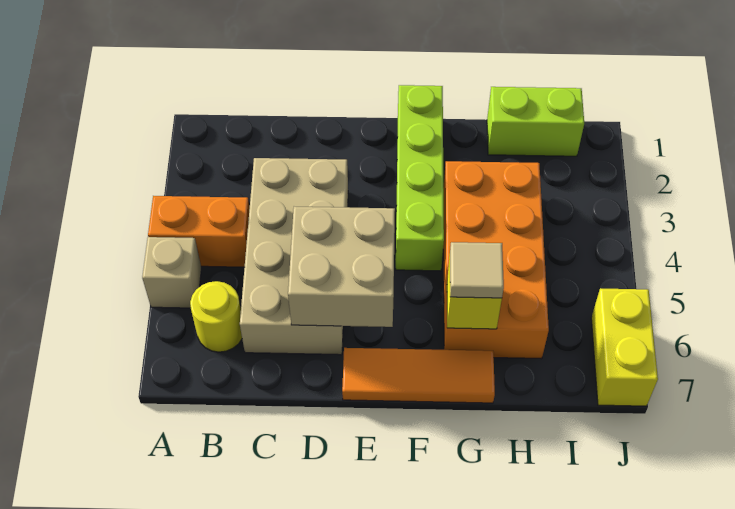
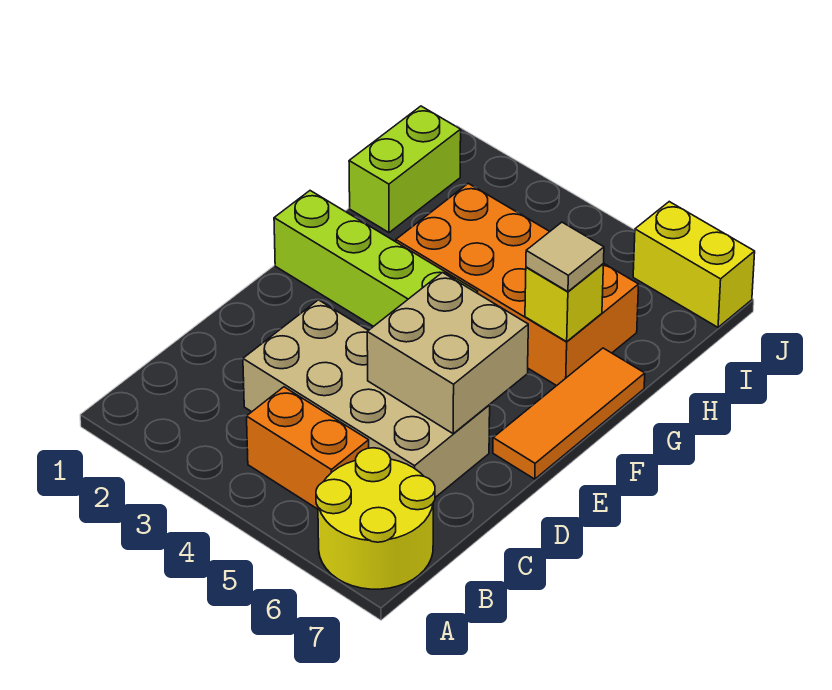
orange 1x2 brick [148,196,250,267] -> orange 1x2 brick turned to [247,387,369,509]
tan 1x1 brick [142,237,201,308] -> none
yellow 1x1 round brick [190,281,242,352] -> yellow 2x2 round brick [316,448,435,589]

